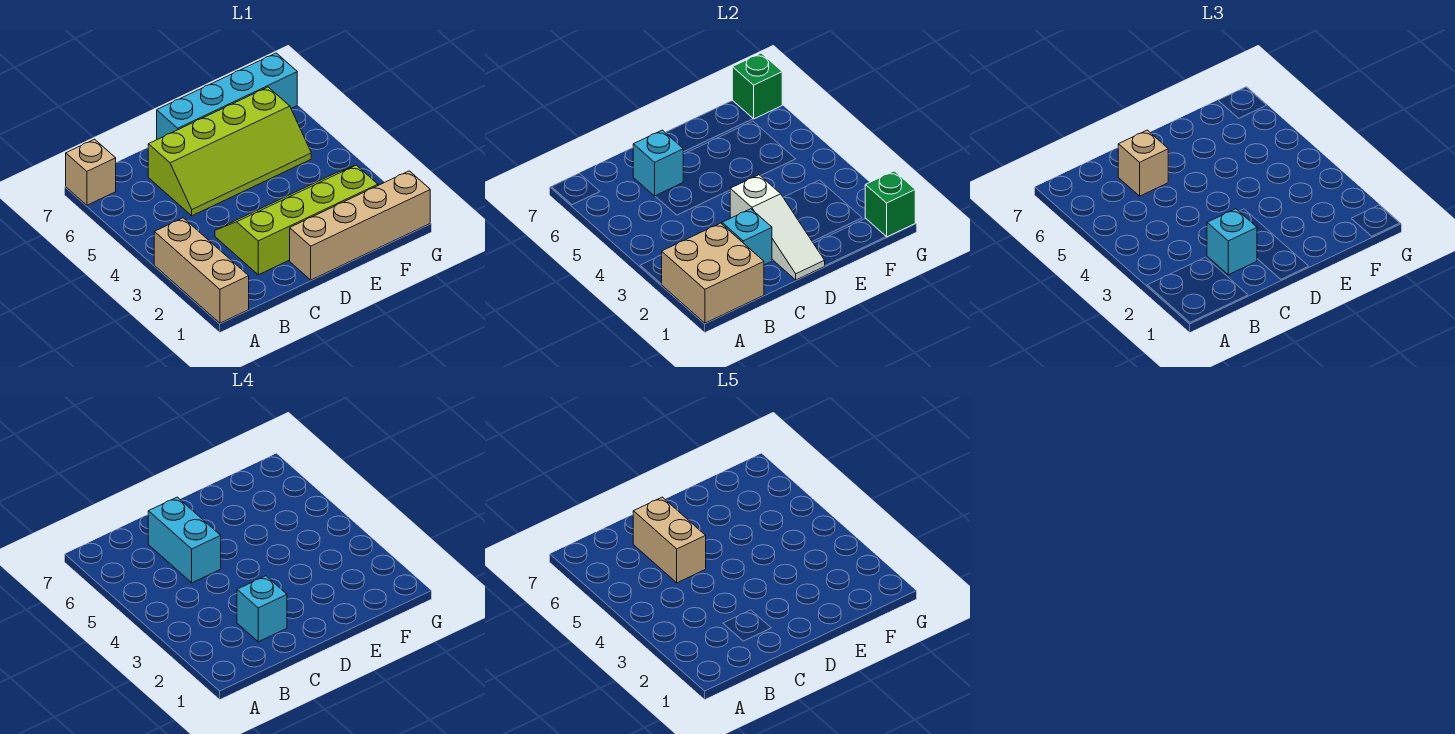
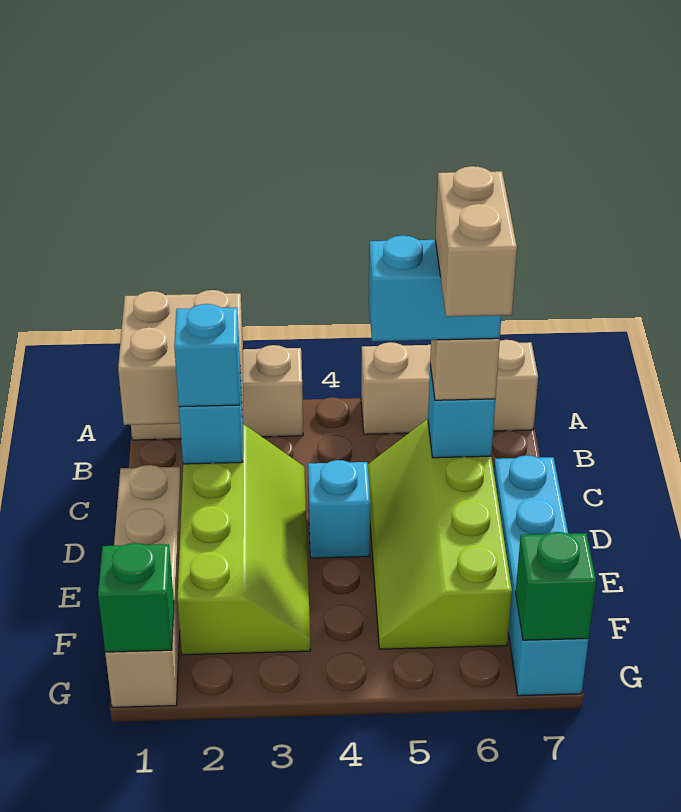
tan 1x1 brick [66,139,116,205] -> tan 1x3 brick [361,340,538,434]
cyan 1x1 brick [237,576,287,642] -> cyan 1x1 brick moved to [308,460,370,558]
tan 1x2 brick [633,497,706,583] -> tan 1x2 brick turned to [435,166,517,317]
white 1x3 slope [730,175,825,280] -> none

